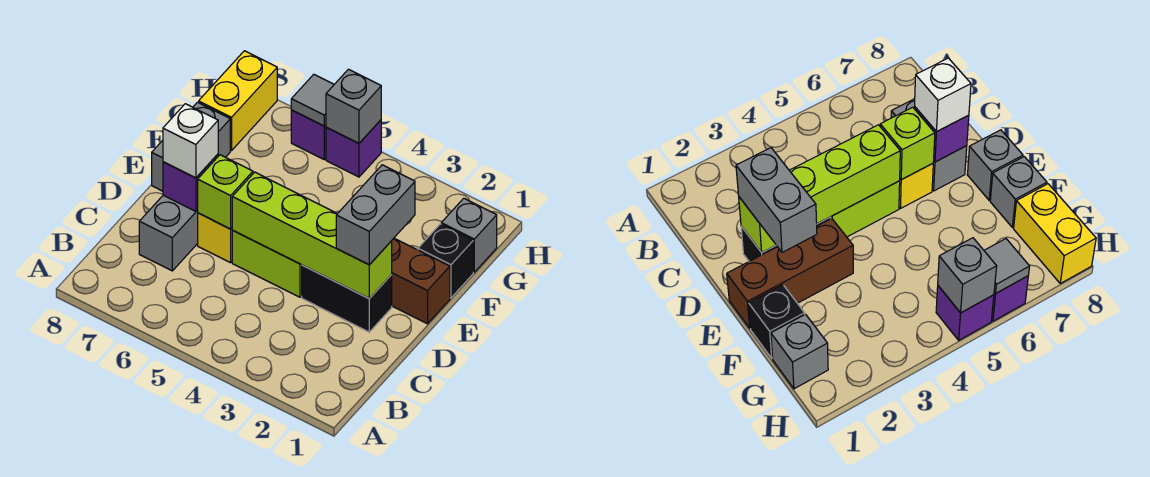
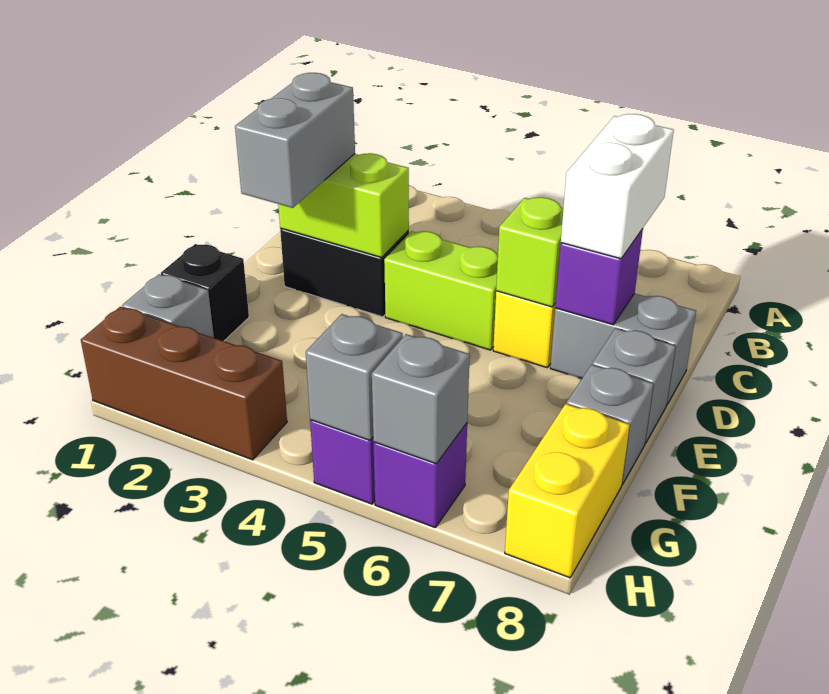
grey 1x2 brick [139,195,198,271] -> grey 1x2 brick turned to [550,293,696,404]
lime 1x4 brick [232,172,392,298] -> lime 1x2 brick [278,153,409,257]
white 1x1 brick [163,104,218,178] -> white 1x2 brick [561,114,674,259]
brown 1x3 brick [391,238,450,324] -> brown 1x3 brick moved to [81,307,287,460]
grey 1x1 tile [291,74,334,126] -> grey 1x1 brick [372,334,470,464]

